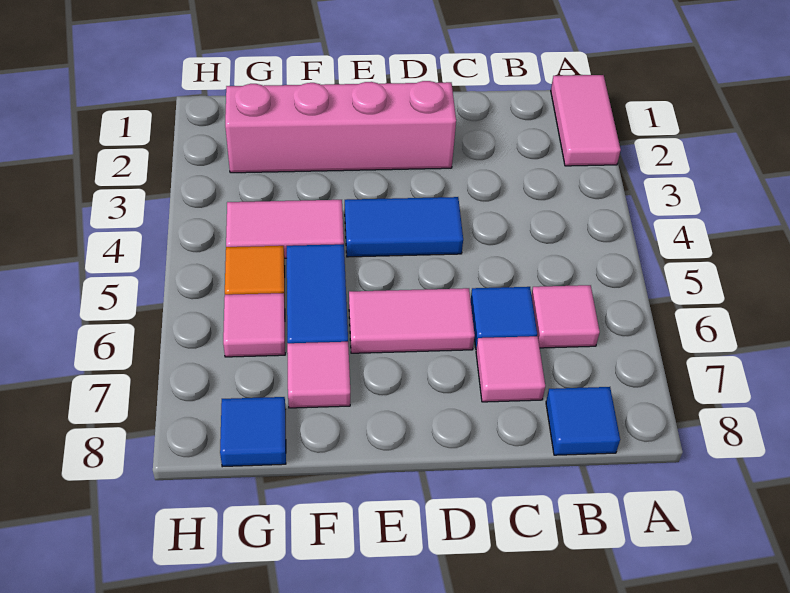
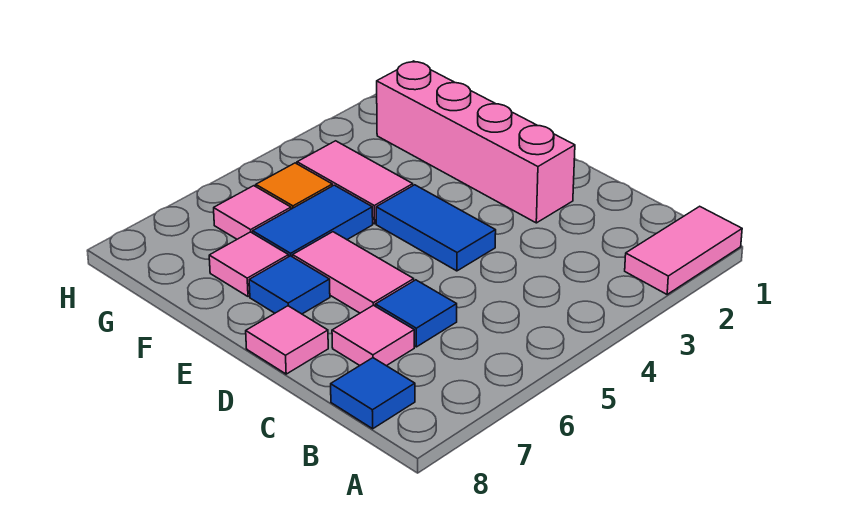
pink 1x1 tile [531,285,600,348] -> pink 1x1 tile moved to [246,306,328,374]
blue 1x1 tile [220,397,286,467] -> blue 1x1 tile moved to [249,256,330,314]

